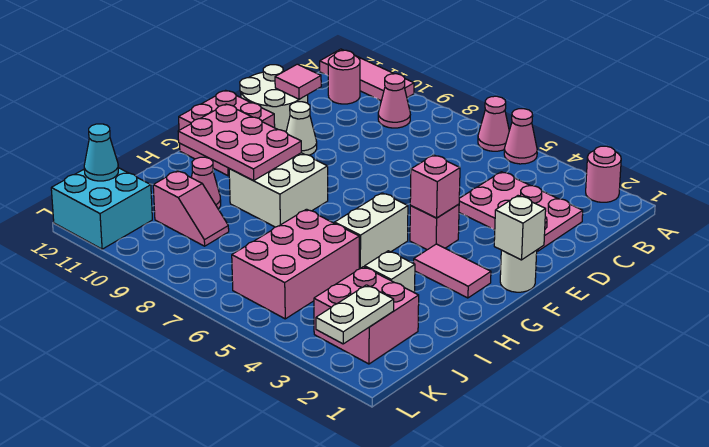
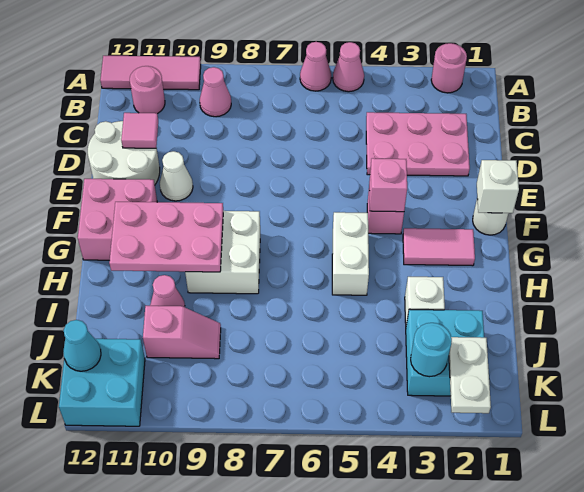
pink 2x3 brick [232,209,359,319] -> none
pink 2x2 brick [314,267,419,364] -> cyan 2x2 brick [406,309,484,396]
none -> cyan 1x1 round brick [411,323,452,377]

